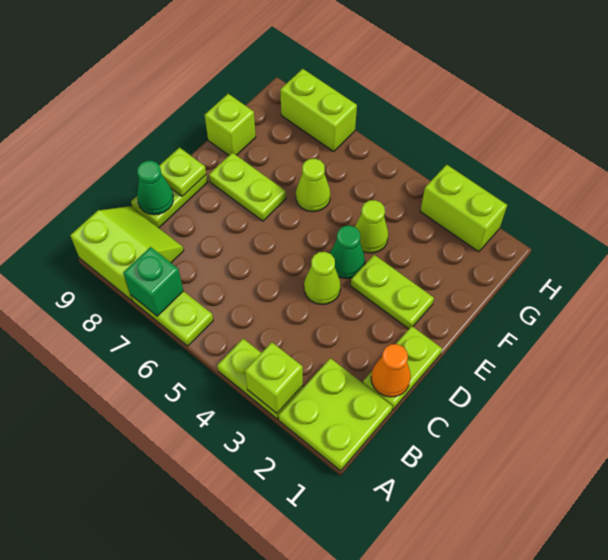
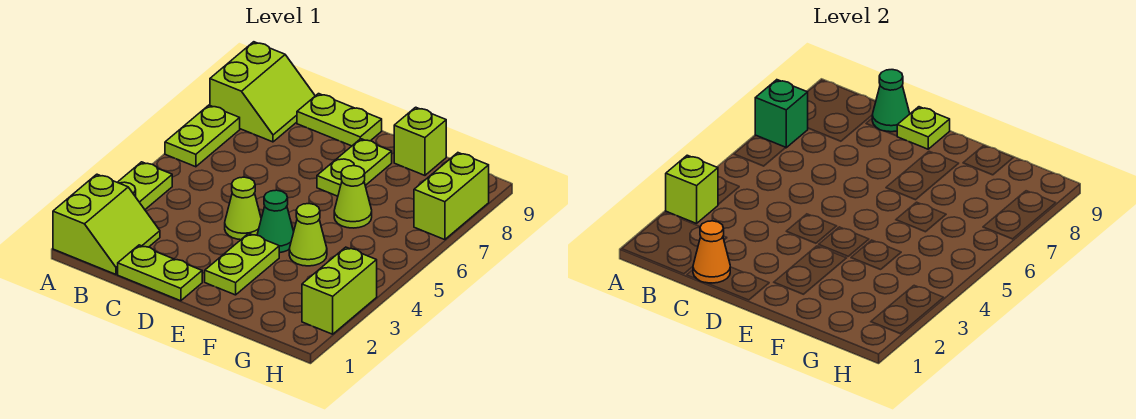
lime 2x2 plate [278,358,393,471] -> lime 2x2 slope [53,174,160,274]

